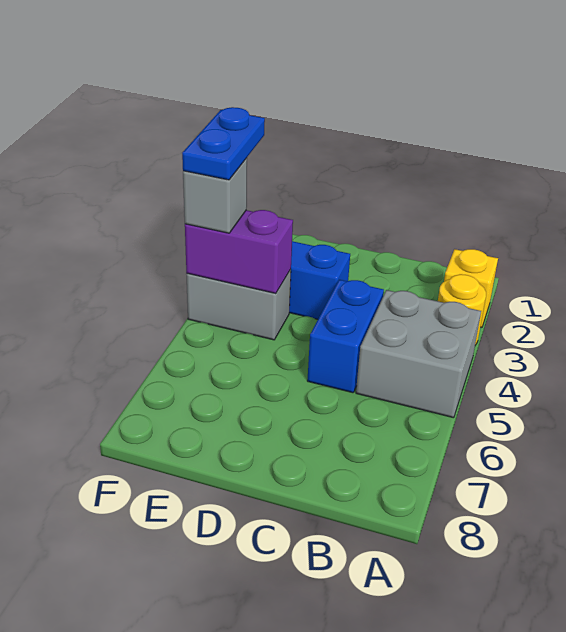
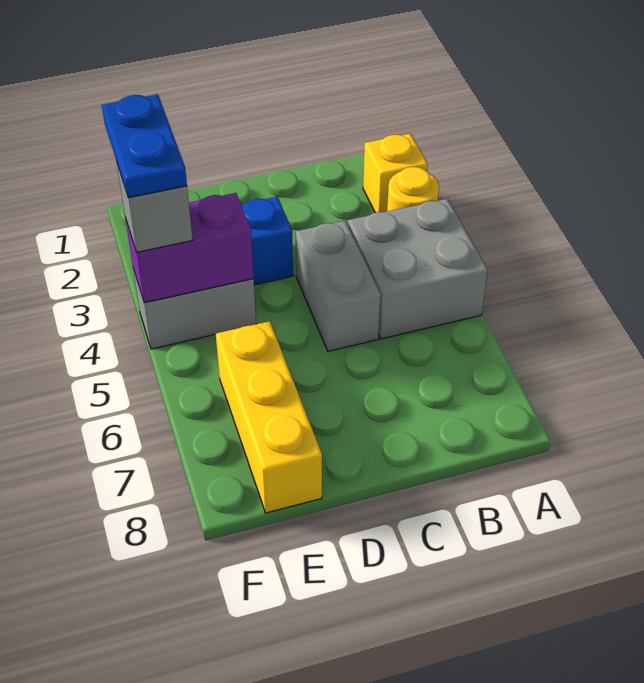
blue 1x2 brick [307,280,384,393] -> grey 1x2 brick [295,221,380,351]
none -> yellow 1x3 brick [216,321,322,513]

